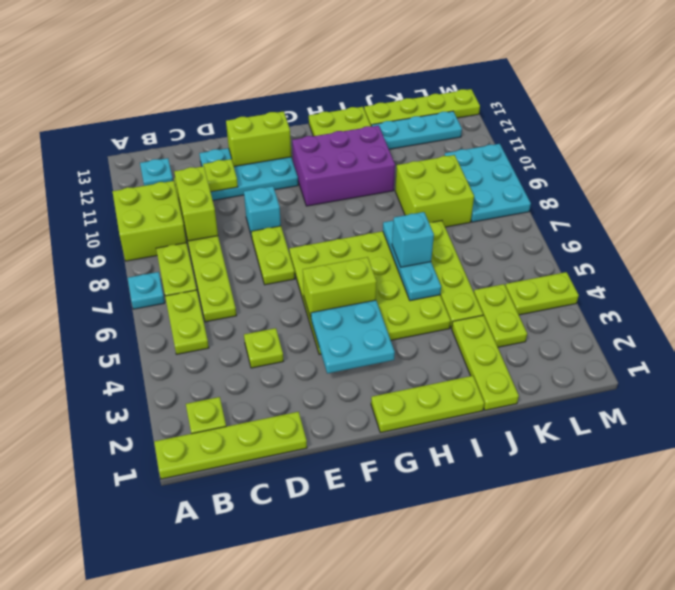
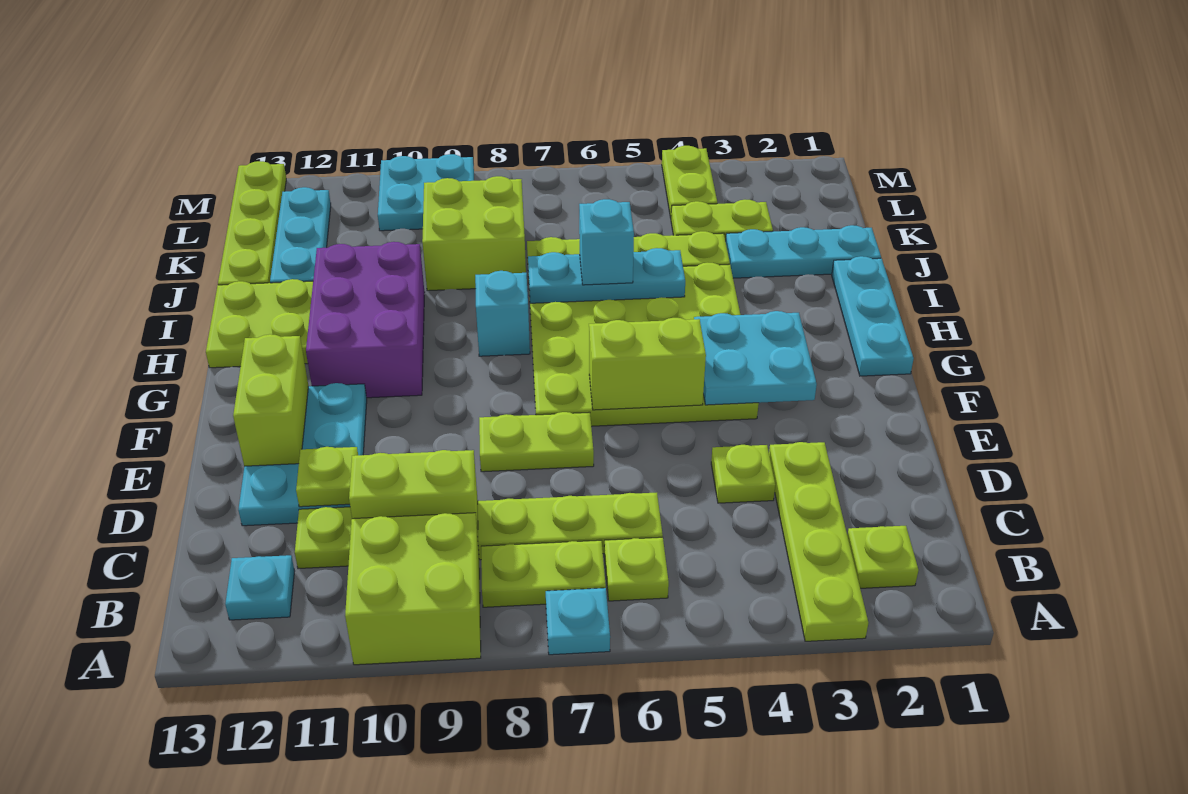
lime 1x4 plate [154,412,307,479] -> lime 1x4 plate moved to [769,442,868,641]
lime 1x2 plate [165,290,209,354] -> lime 1x1 plate [604,537,669,601]
cyan 1x1 brick [244,186,281,237] -> cyan 1x1 brick moved to [475,271,530,356]
lime 1x2 brick [303,257,377,319] -> lime 1x2 brick turned to [589,318,706,410]
lime 1x3 plate [371,376,484,433] -> cyan 1x3 plate [832,256,914,376]
lime 1x3 plate [452,315,519,410] -> cyan 1x3 plate [726,225,881,278]
cyan 2x3 plate [445,144,531,222] -> cyan 2x2 plate [378,154,474,231]

